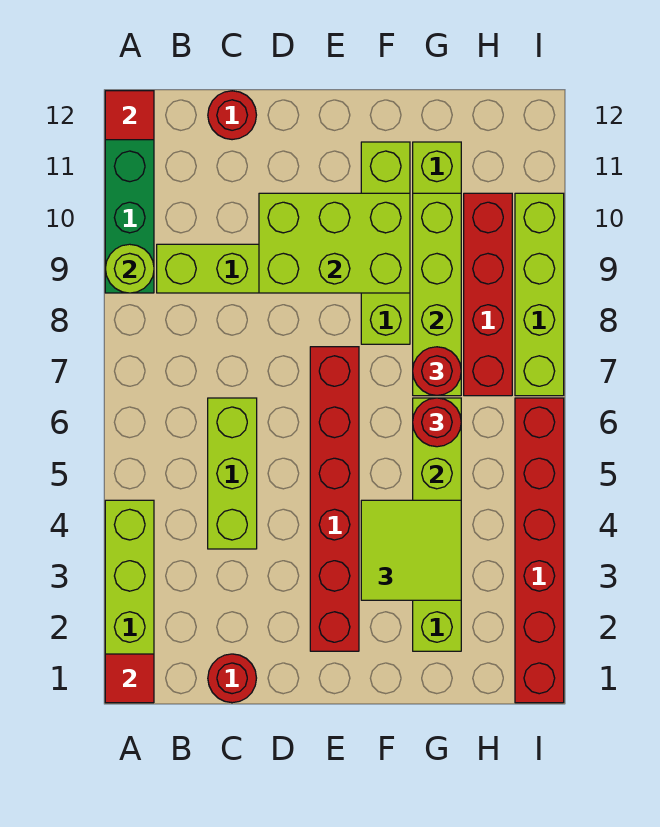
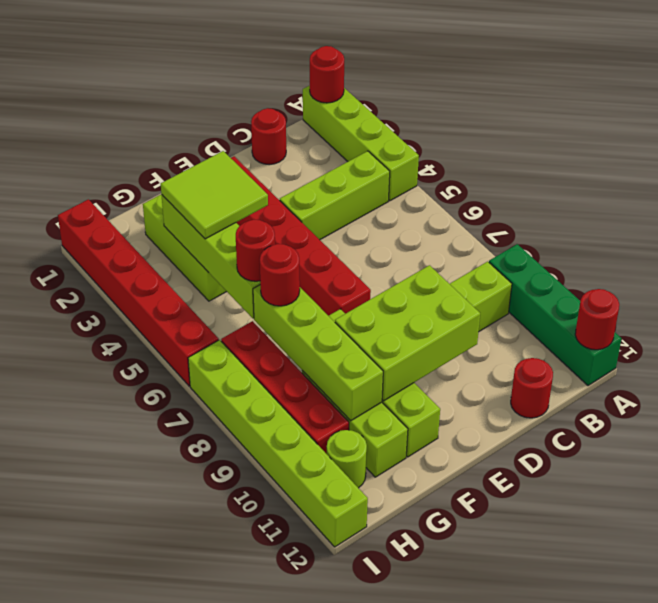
red 1x1 tile [105,654,154,703] -> red 1x1 round brick [310,46,344,103]
lime 1x1 round brick [105,244,154,293] -> lime 1x1 round brick moved to [327,430,367,488]
red 1x1 tile [105,91,154,140] -> red 1x1 round brick [575,289,619,350]
lime 1x3 brick [208,398,257,549] -> lime 1x3 brick turned to [280,151,390,240]
lime 1x4 brick [515,193,564,396] -> lime 1x6 brick [188,340,368,547]

